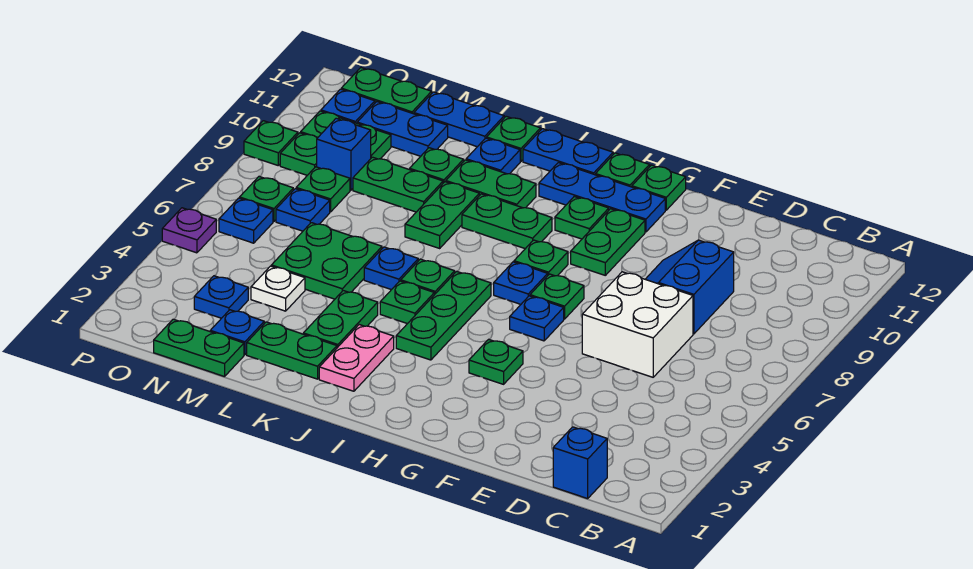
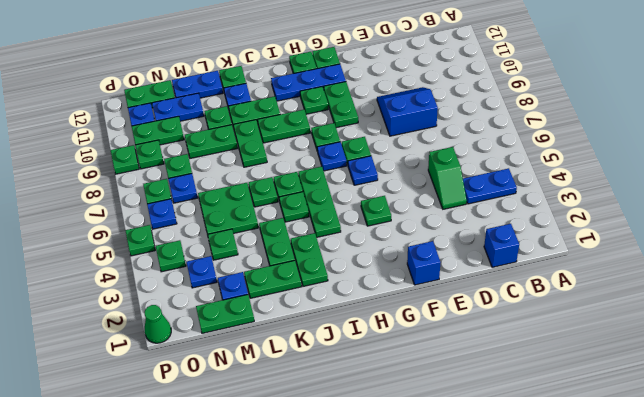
none -> green 1x2 slope [428,147,467,209]
white 2x2 brick [582,272,693,377] -> none
blue 2x2 slope [645,240,734,334] -> blue 2x2 slope turned to [377,87,438,136]
blue 1x2 plate [523,129,613,175] -> blue 1x2 plate moved to [463,168,517,204]
pink 1x2 plate [319,325,394,391] -> green 1x2 plate [291,233,328,286]
blue 1x1 plate [364,247,418,290] -> green 1x1 plate [249,177,278,207]
white 1x1 plate [251,266,305,311] -> green 1x1 plate [208,229,238,260]
blue 1x1 brick [317,118,371,190] -> blue 1x1 brick moved to [407,241,441,285]
none -> green 1x1 plate [156,240,186,272]
none -> green 1x1 cone [145,305,171,343]
purple 1x1 plate [162,208,216,253] -> green 1x1 plate [125,225,155,256]

